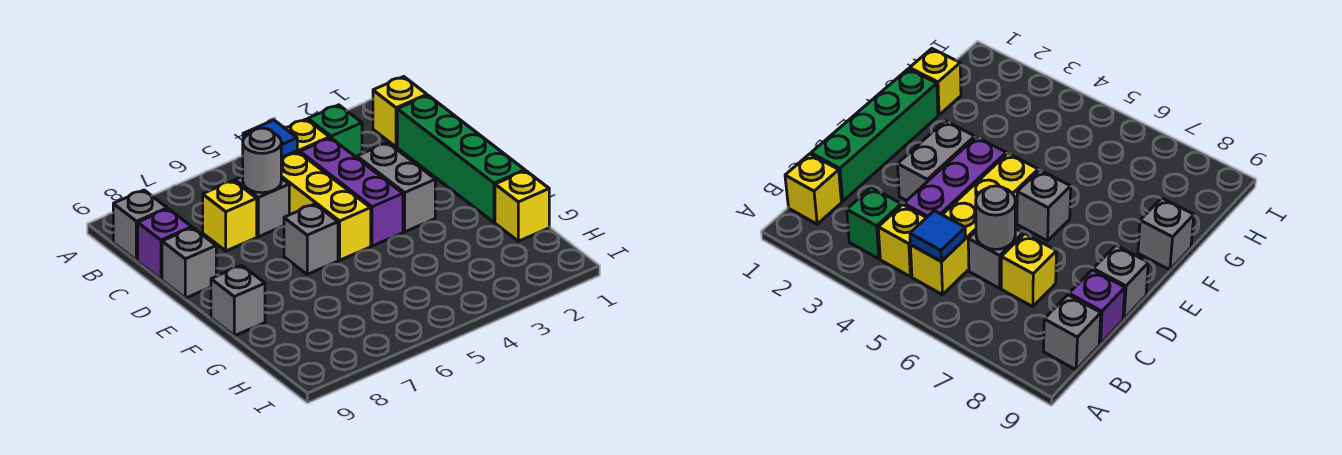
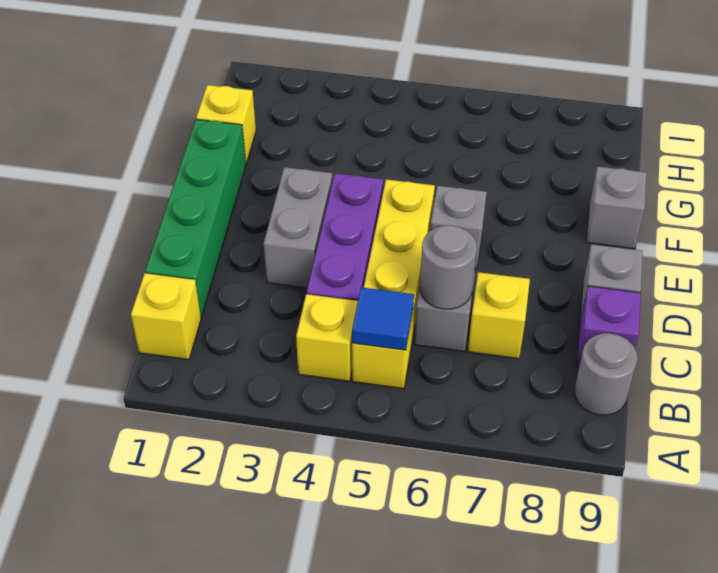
green 1x1 brick [308,105,362,158] -> none
grey 1x1 brick [113,190,167,261] -> grey 1x1 round brick [574,333,638,415]

